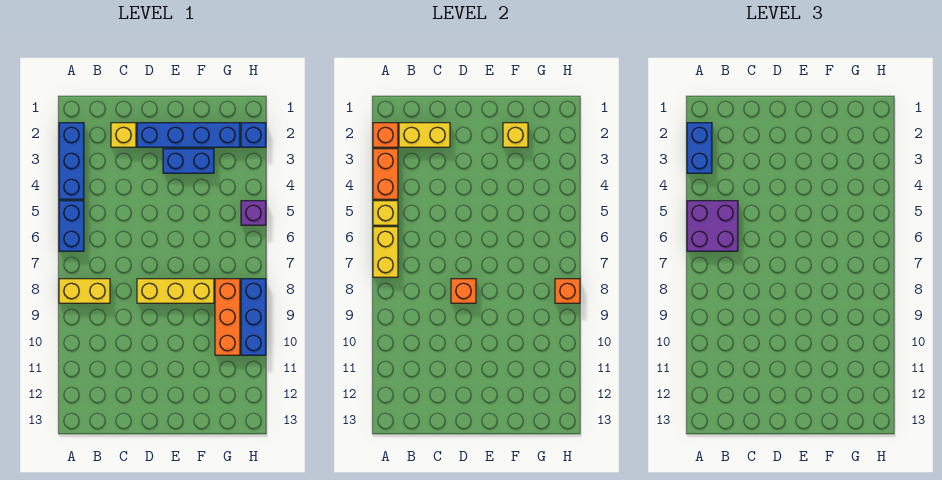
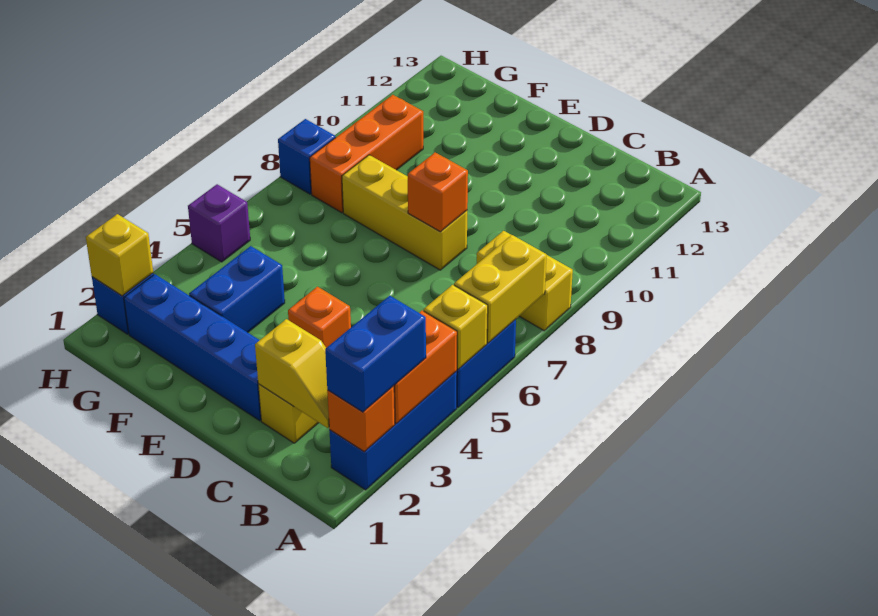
purple 2x2 brick [687,201,738,251] -> none
yellow 1x2 brick [399,123,450,147] -> yellow 1x2 slope [255,319,329,428]
blue 1x2 brick [163,149,214,173] -> blue 1x2 brick turned to [189,246,285,332]
yellow 1x1 brick [503,123,528,147] -> yellow 1x1 brick moved to [86,214,153,296]
blue 1x3 brick [241,279,266,355] -> blue 1x1 brick [278,119,336,194]
orange 1x1 brick [555,279,580,303] -> orange 1x1 brick moved to [288,287,351,348]

